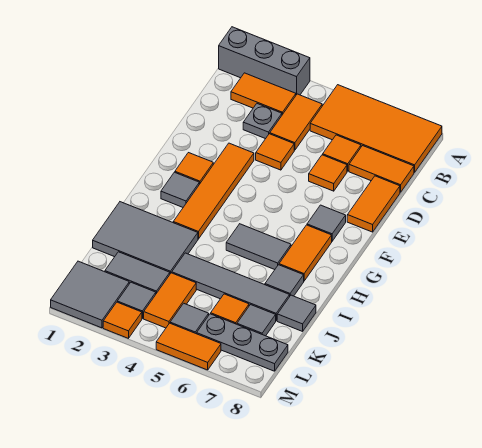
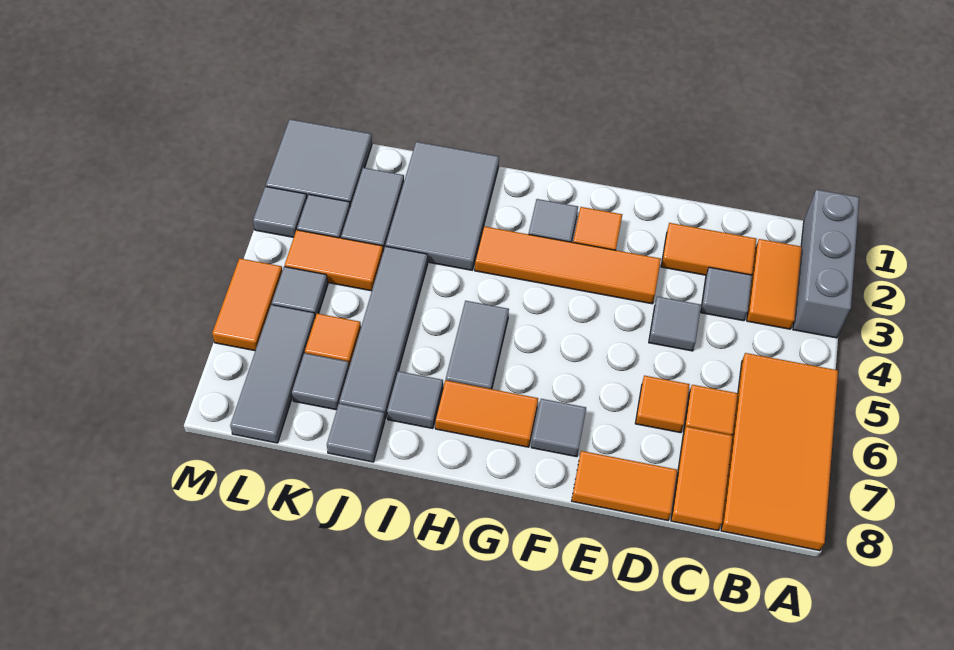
orange 1x2 tile [270,94,322,150] -> orange 1x2 tile moved to [661,223,757,275]
grey 1x1 plate [243,104,282,139] -> grey 1x1 tile [701,267,752,321]
orange 1x1 tile [256,134,294,170] -> grey 1x1 tile [649,296,701,351]
grey 1x3 plate [197,314,288,371] -> grey 1x3 tile [230,305,315,443]
orange 1x1 tile [103,302,142,338] -> grey 1x1 tile [253,186,307,237]

